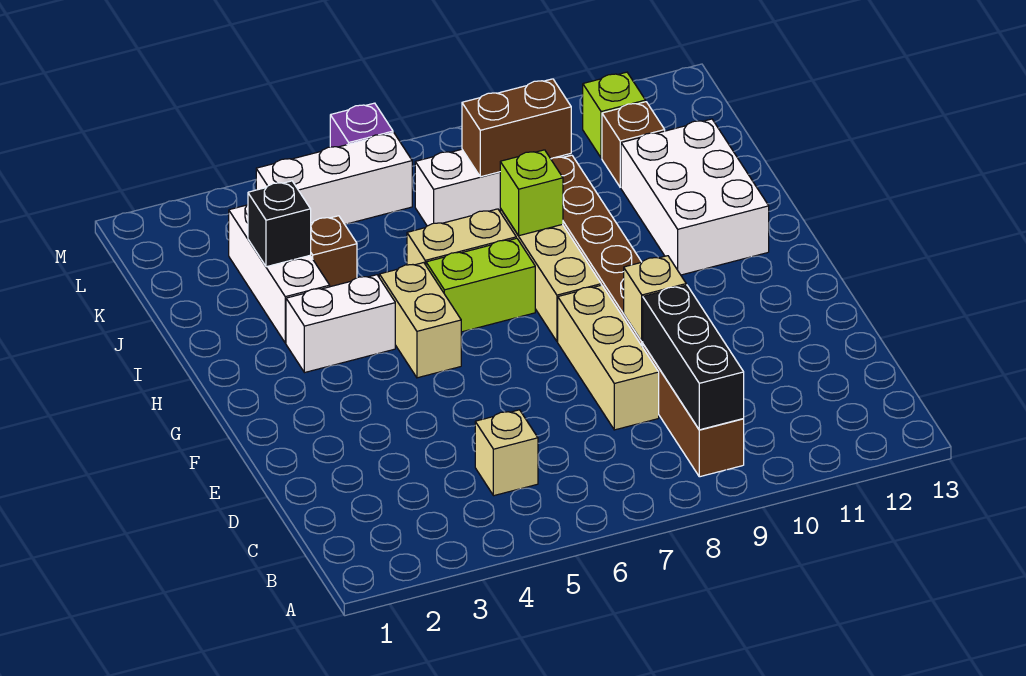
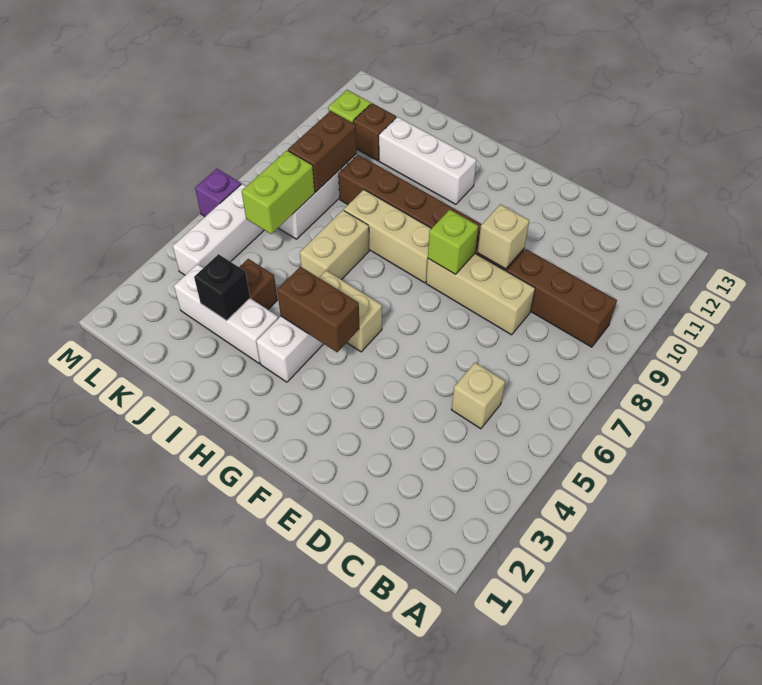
black 1x3 brick [643,285,744,430] -> none
none -> brown 1x2 brick [277,267,360,352]
lime 1x2 brick [426,238,535,332] -> lime 1x2 brick moved to [242,150,315,234]
white 2x3 brick [621,119,769,275] -> white 1x3 brick [379,117,476,204]
lime 1x1 brick [500,150,563,236] -> lime 1x1 brick moved to [428,210,478,274]

